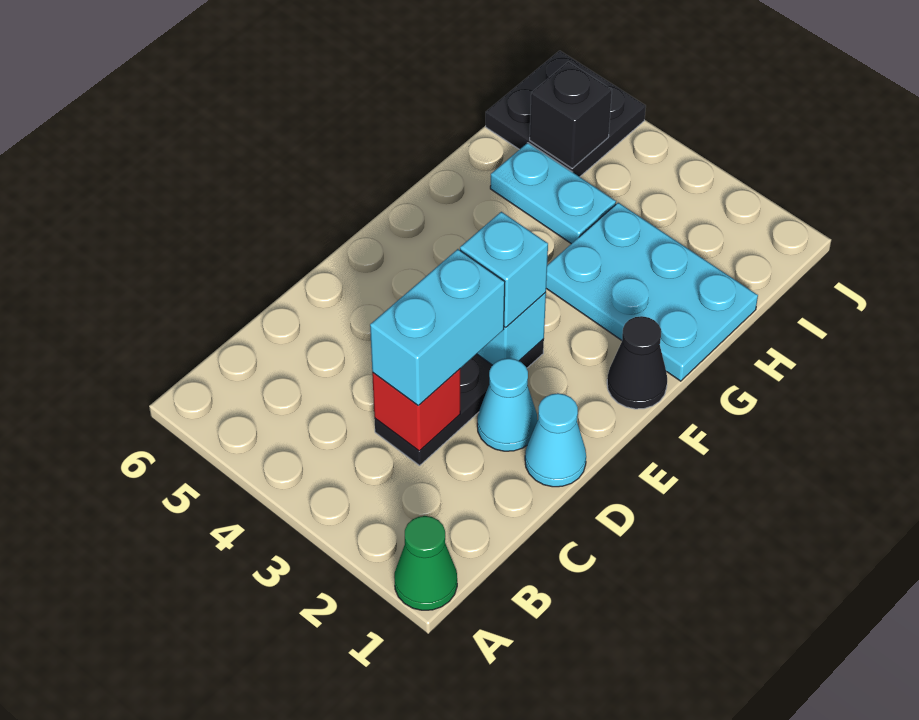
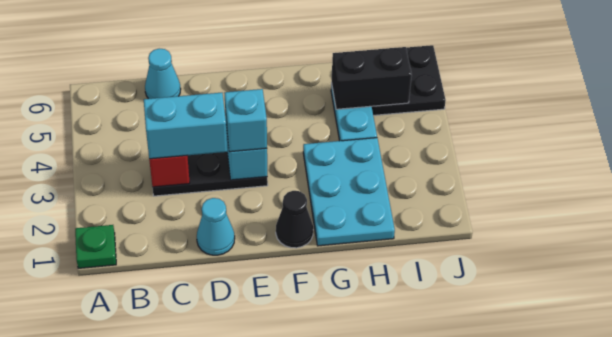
green 1x1 cone [394,516,457,610] -> green 1x1 plate [75,225,116,268]
cyan 1x1 cone [477,358,538,451] -> cyan 1x1 cone moved to [145,49,181,99]
black 1x1 brick [530,62,612,168] -> black 1x2 brick [332,47,412,109]

